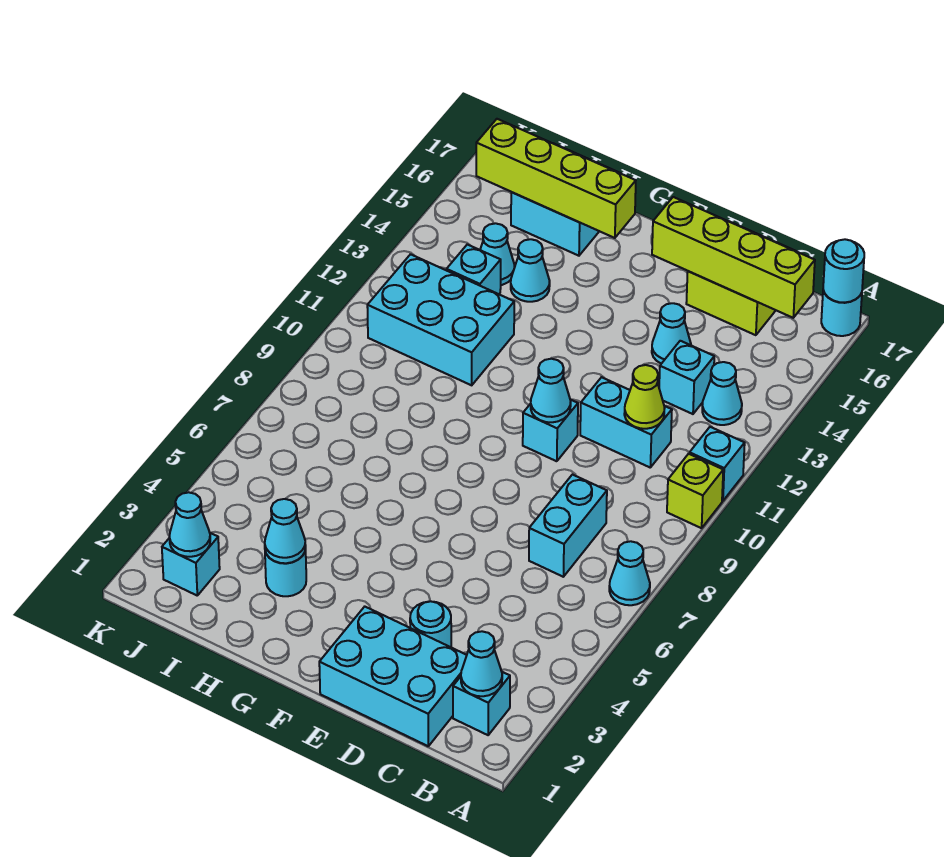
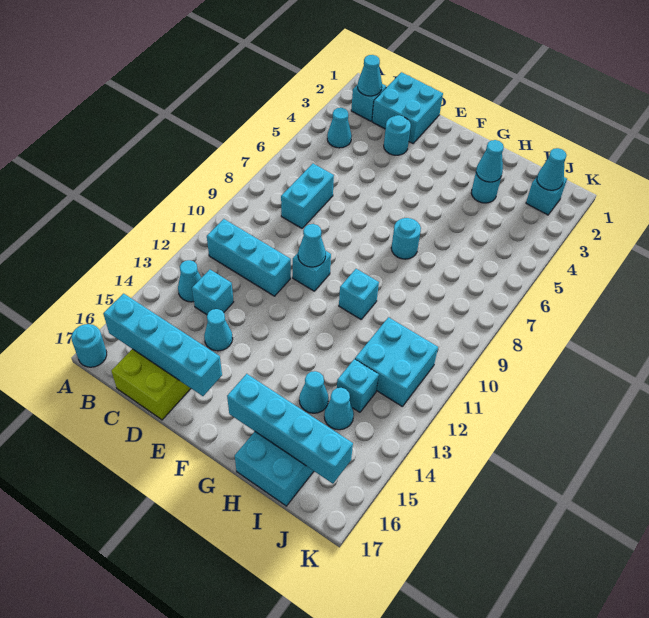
cyan 1x1 cone [609,541,650,605] -> cyan 1x1 cone moved to [327,108,352,148]
lime 1x1 brick [667,454,723,528] -> none
cyan 1x1 brick [690,427,745,501] -> cyan 1x1 brick moved to [339,269,379,319]
cyan 1x1 round brick [823,239,864,303] -> cyan 1x1 round brick moved to [391,218,421,259]
lime 1x4 brick [652,197,815,318] -> cyan 1x4 brick [103,294,222,396]
cyan 2x3 brick [319,607,467,746] -> cyan 2x2 brick [372,72,443,143]
cyan 1x2 brick [580,377,672,467] -> cyan 1x3 brick [207,219,291,296]
lime 1x1 cone [624,365,665,429] -> none
lime 1x4 brick [476,119,636,238] -> cyan 1x4 brick [227,374,353,484]
cyan 2x3 brick [367,254,514,385] -> cyan 2x2 brick [355,317,438,406]

